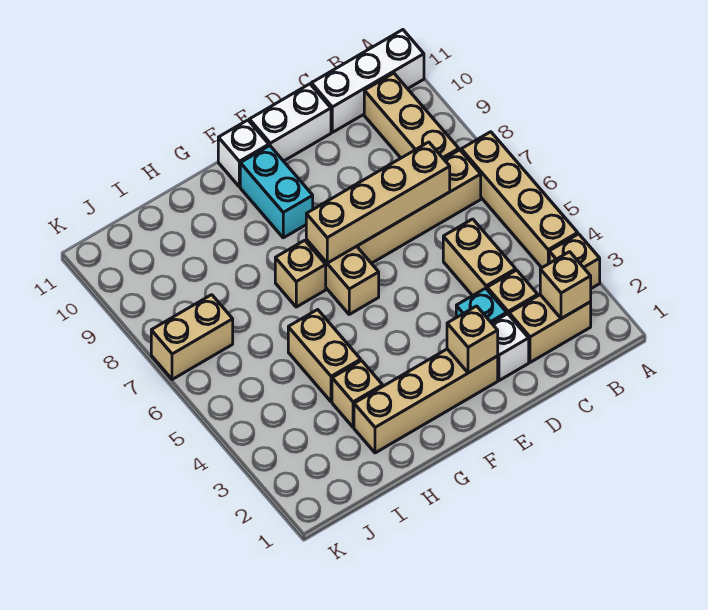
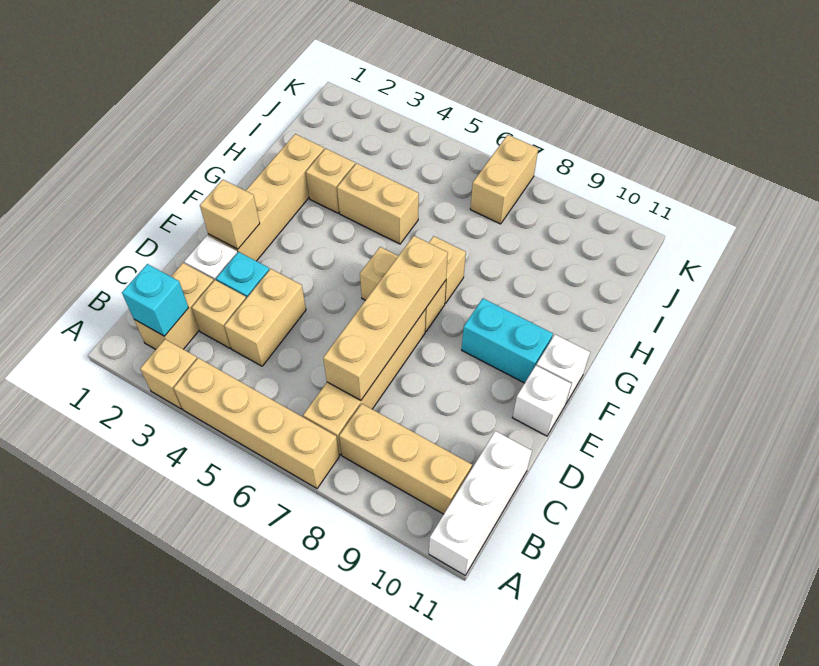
tan 1x1 brick [540,252,591,319] -> cyan 1x1 brick [122,264,189,336]
tan 1x2 brick [443,219,516,296] -> tan 1x2 brick turned to [225,269,306,366]
white 1x2 brick [249,84,331,161] -> white 1x1 brick [512,366,571,436]

